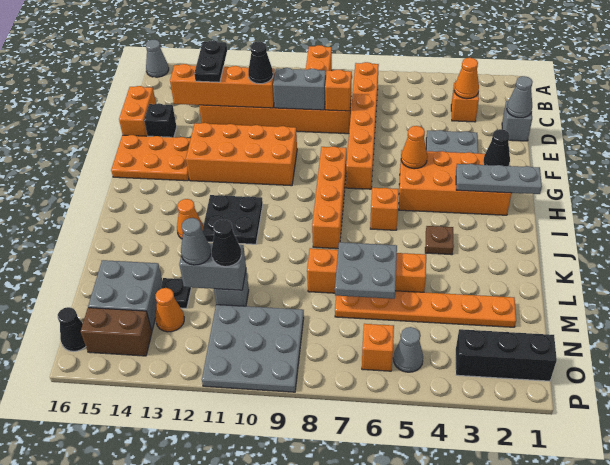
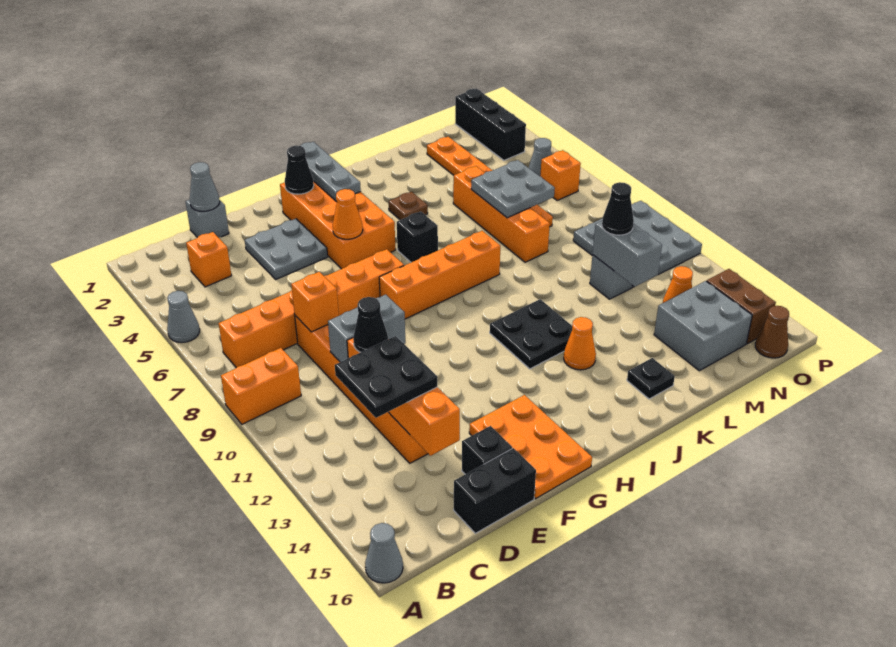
orange 1x1 cone [454,58,479,99] -> none
black 1x2 plate [194,41,227,82] -> black 2x2 plate [335,336,437,418]
grey 1x2 brick [273,68,326,110] -> grey 1x2 brick turned to [328,295,405,362]
orange 1x2 brick [119,86,156,136] -> black 1x2 brick [454,448,536,533]
orange 2x4 brick [186,123,297,186] -> none
orange 1x1 brick [370,188,399,230] -> black 1x1 brick [397,211,438,262]
grey 1x1 cone [181,218,211,265] -> grey 1x1 cone moved to [167,291,200,343]
black 1x1 plate [161,278,191,308] -> black 1x1 plate moved to [627,358,675,399]
black 1x1 cone [58,307,86,351] -> brown 1x1 cone [755,306,789,358]

